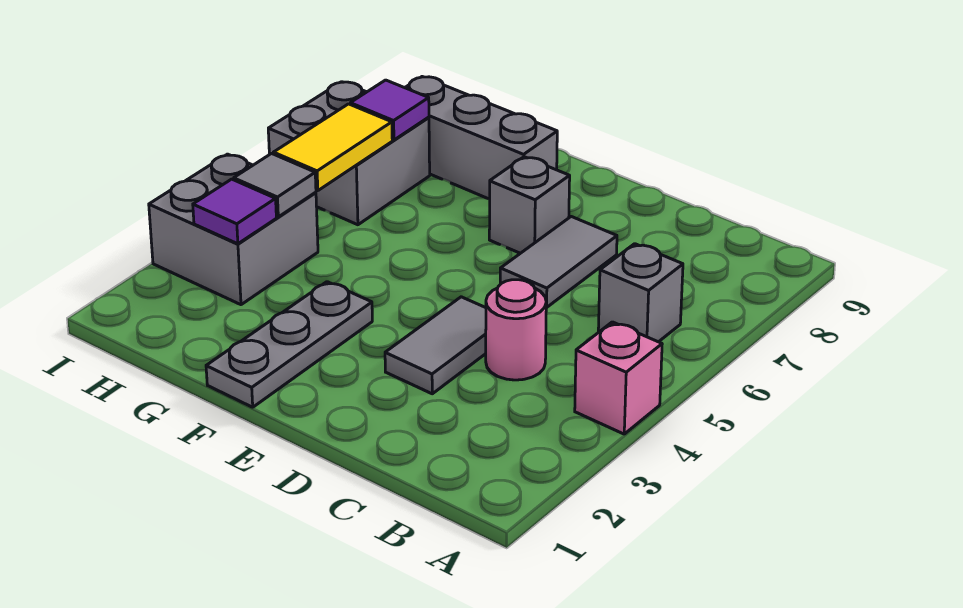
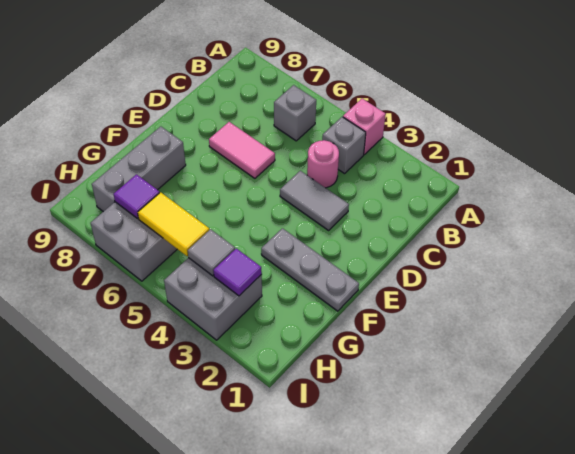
grey 1x2 tile [500,217,617,307] -> pink 1x2 tile [209,122,275,178]
grey 1x1 brick [489,157,570,253] -> grey 1x1 brick moved to [322,117,366,174]

